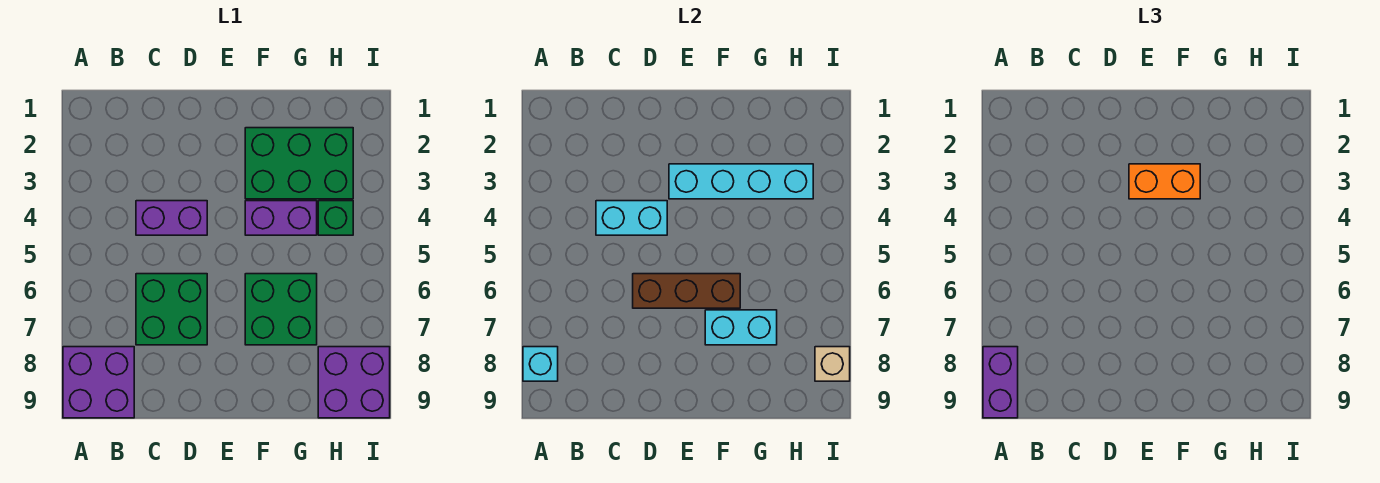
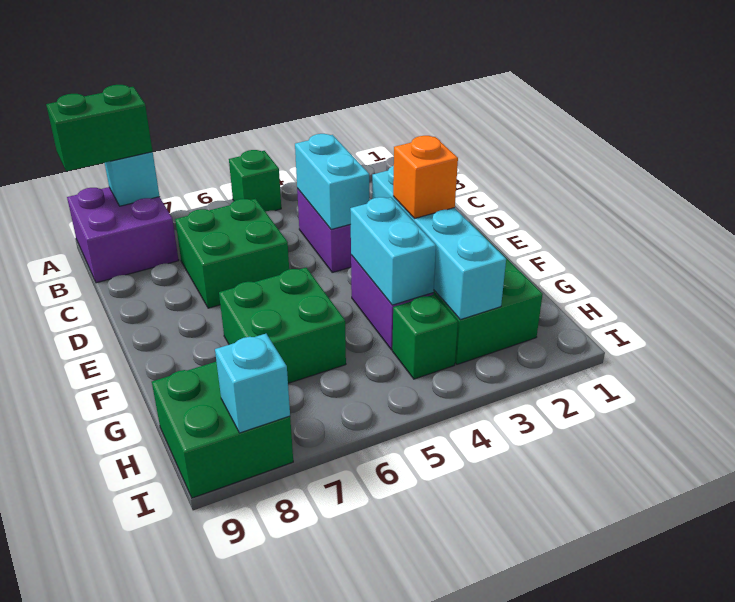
none -> green 1x1 brick [229,150,281,212]
purple 1x2 brick [983,347,1018,418] -> green 1x2 brick [46,85,153,171]
brown 1x3 brick [633,274,740,308] -> none
orange 1x2 brick [1129,164,1200,199] -> orange 1x1 brick [393,136,458,219]
cyan 1x2 brick [705,310,777,345] -> cyan 1x2 brick moved to [350,197,436,305]
purple 2x2 brick [318,347,390,418] -> green 2x2 brick [152,362,293,498]
tan 1x1 brick [815,347,850,381] -> cyan 1x1 brick [215,334,290,433]

